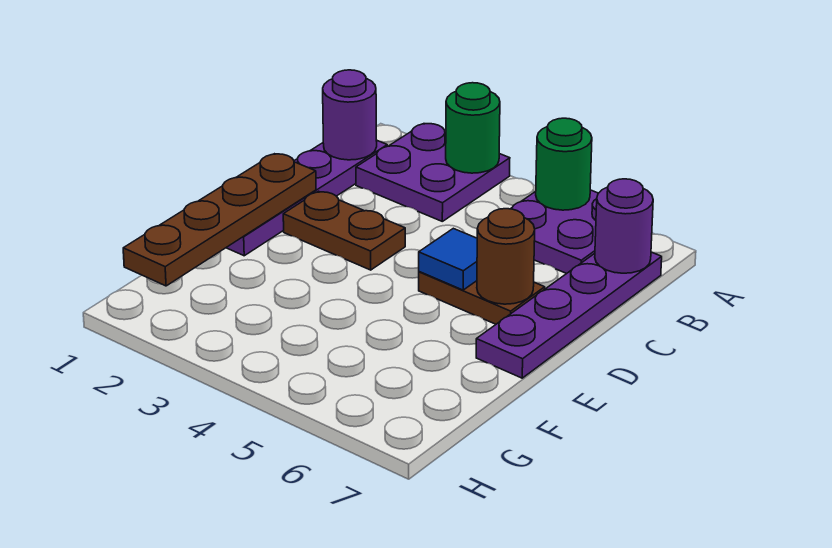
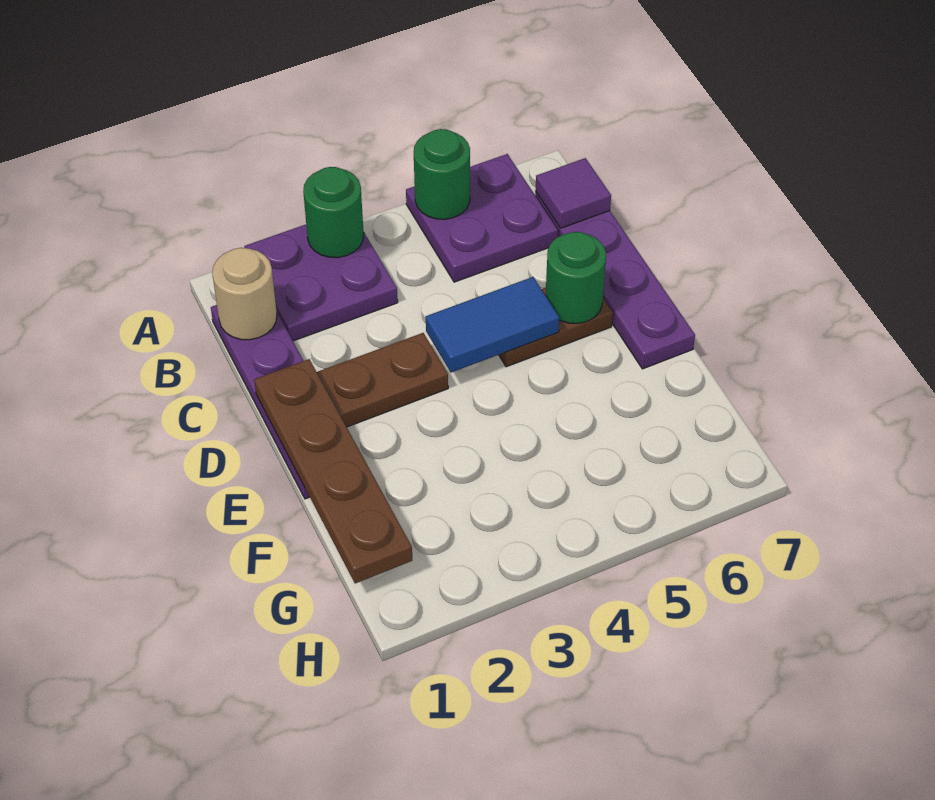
purple 1x1 round brick [323,70,377,160] -> tan 1x1 round brick [212,248,277,340]
purple 1x1 round brick [595,179,653,273] -> purple 1x1 tile [535,158,611,228]
blue 1x1 tile [419,228,477,290] -> blue 1x2 tile [426,277,559,373]
brown 1x1 round brick [477,209,535,304] -> green 1x1 round brick [546,232,606,323]

